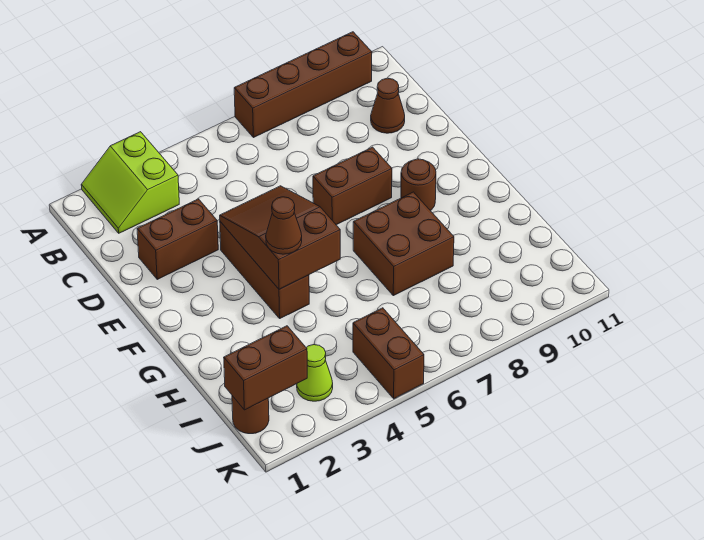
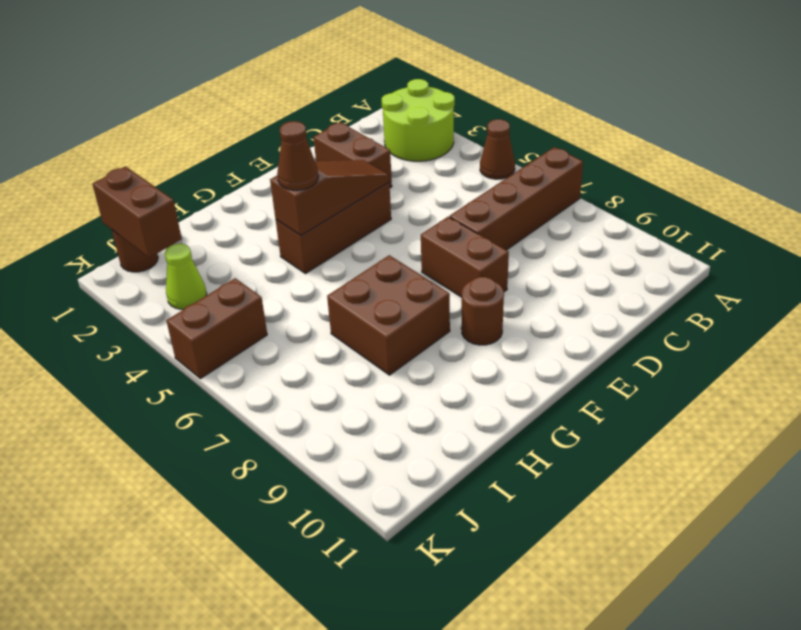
lime 2x2 slope [81,132,179,233] -> lime 2x2 round brick [382,79,455,161]
brown 1x4 brick [234,32,372,138] -> brown 1x4 brick turned to [450,147,583,250]
brown 1x1 cone [371,78,405,133] -> brown 1x1 cone moved to [480,119,515,179]
brown 2x3 slope [220,186,340,289] -> brown 1x3 slope [270,160,389,236]

